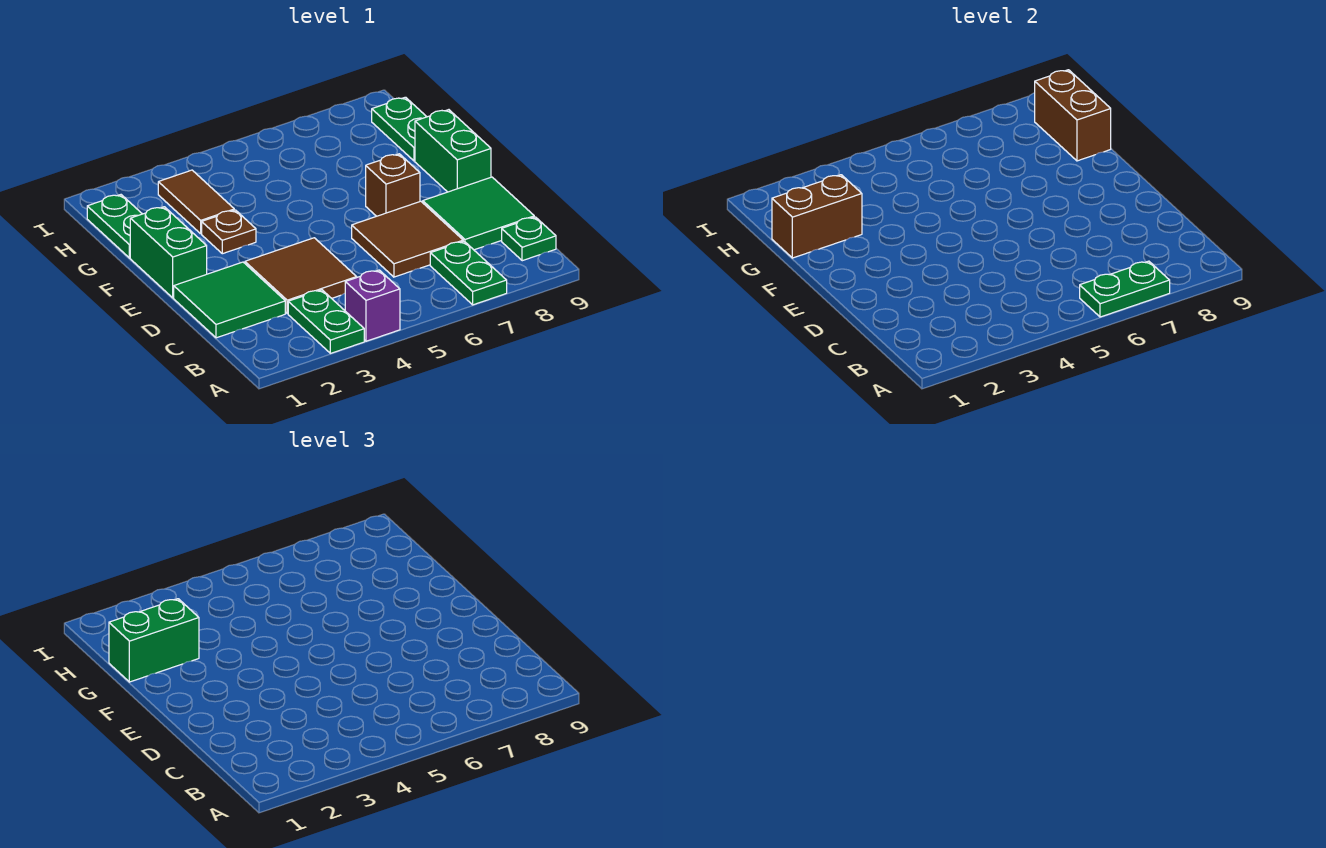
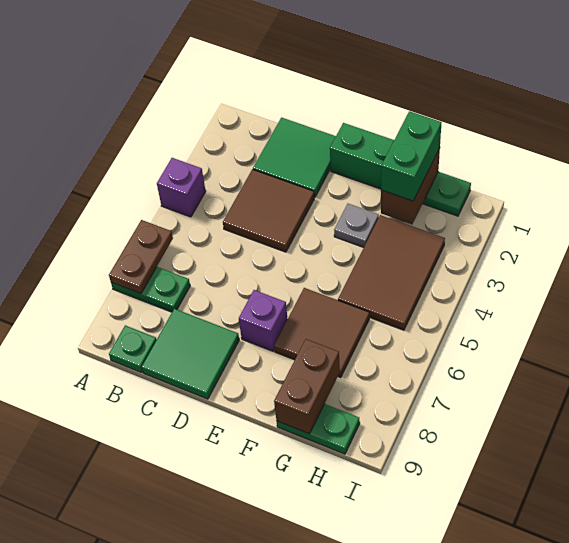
green 1x2 plate [288,290,364,353] -> none
green 1x2 plate [1080,261,1170,317] -> brown 1x2 plate [109,220,173,294]
brown 2x2 tile [352,201,463,277] -> brown 2x2 tile moved to [274,288,369,377]
brown 1x1 brick [366,154,420,216] -> purple 1x1 brick [239,290,288,351]
green 1x2 brick [415,110,491,192] -> none
brown 1x1 plate [202,210,256,254] -> grey 1x1 plate [334,204,379,247]
brown 1x2 tile [158,170,234,234] -> brown 2x3 tile [338,215,445,330]
brown 1x2 brick [1035,70,1111,161] -> brown 1x2 brick turned to [274,339,340,434]

